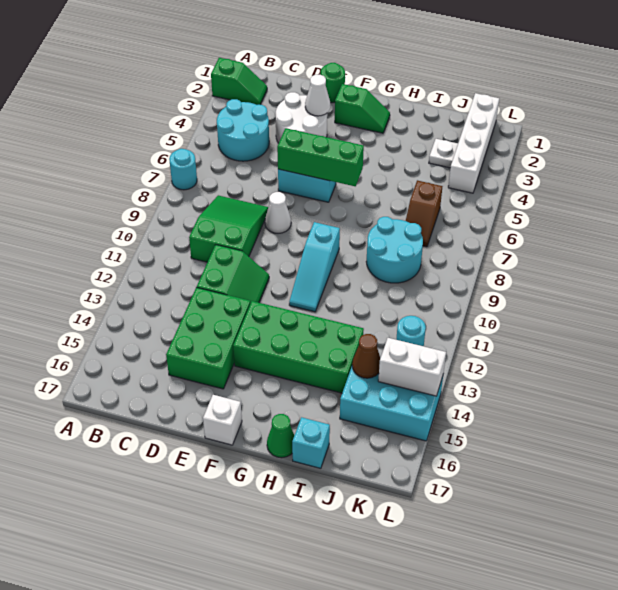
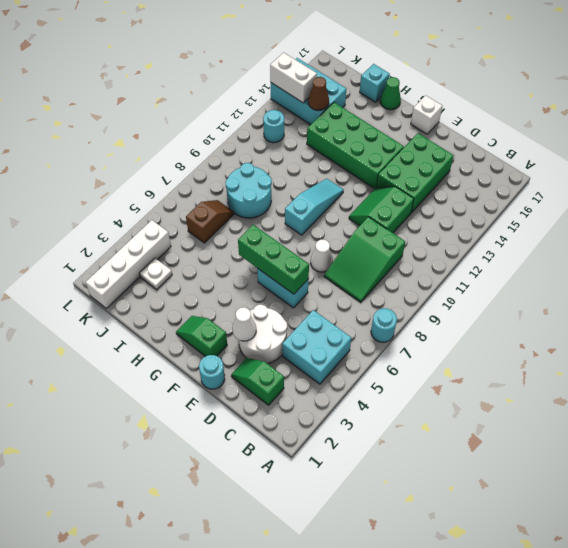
green 1x2 slope [211,58,267,105] -> green 1x2 slope moved to [231,358,284,405]
cyan 2x2 round brick [217,99,269,161] -> cyan 2x2 brick [282,310,351,384]
green 1x1 round brick [320,63,345,103] -> cyan 1x1 round brick [199,355,225,389]

